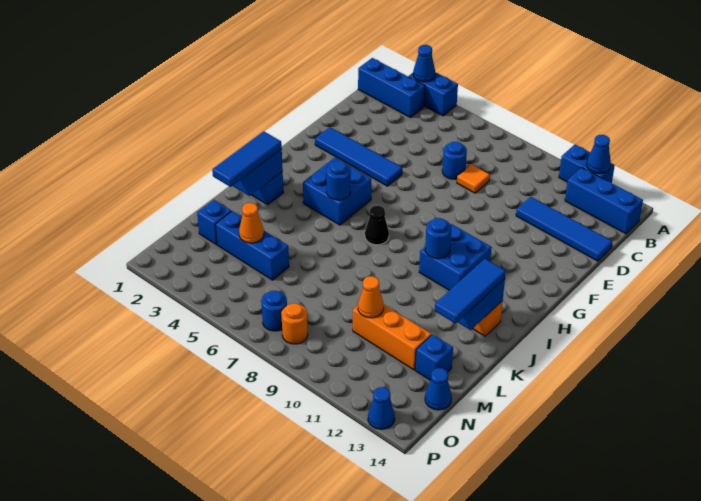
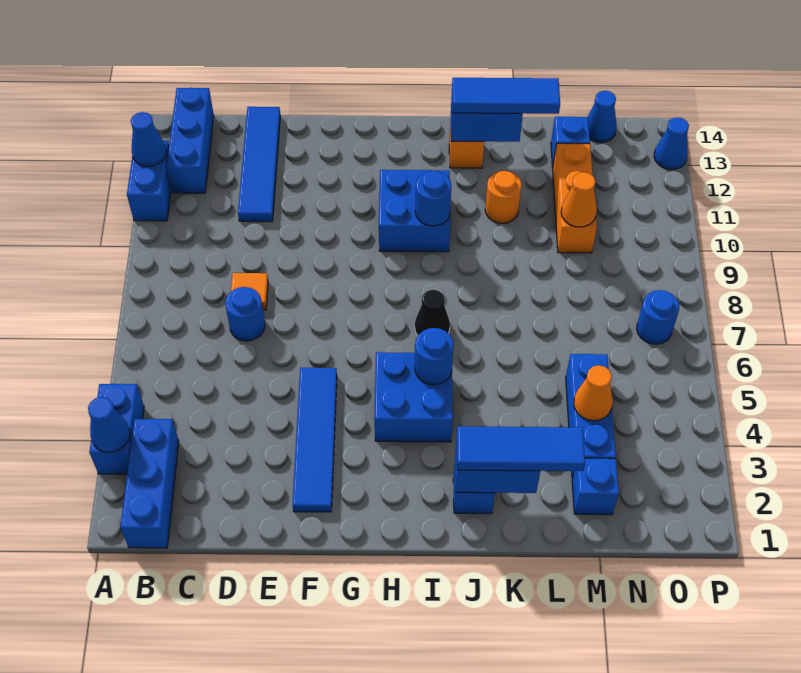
orange 1x1 round brick [281,303,308,344] -> orange 1x1 round brick moved to [485,171,522,223]

